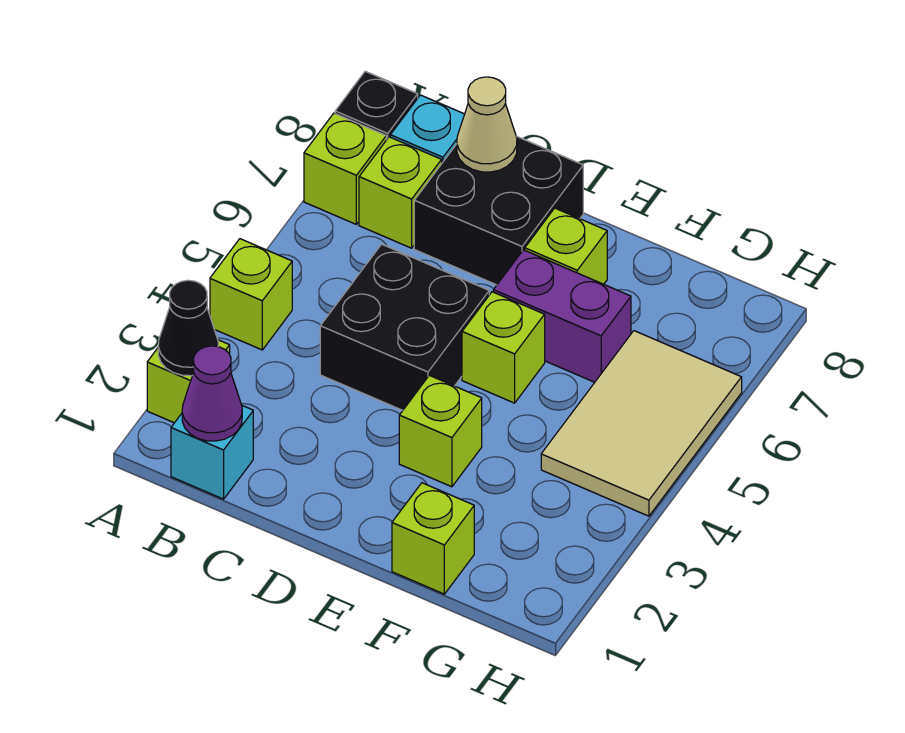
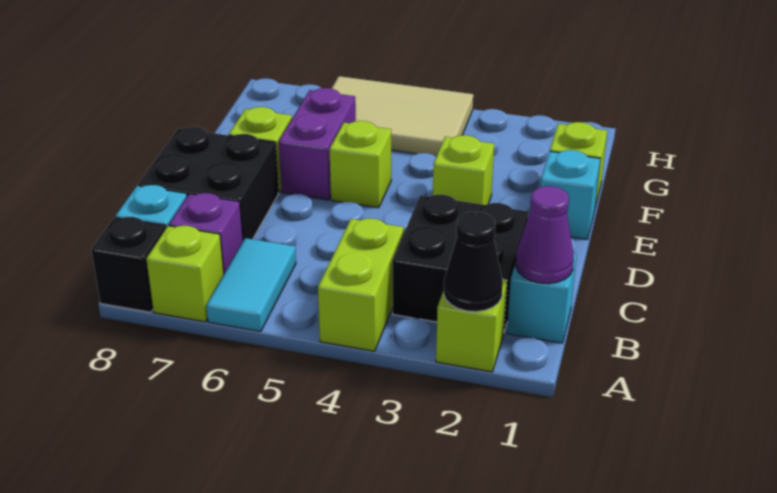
lime 1x1 brick [210,239,292,350] -> lime 1x2 brick [318,218,404,351]
none -> cyan 1x2 tile [206,238,296,331]
lime 1x1 brick [359,137,442,248] -> purple 1x1 brick [169,193,243,274]
black 2x2 brick [320,244,489,410] -> black 2x2 brick moved to [393,195,528,332]
tan 1x1 cone [457,77,517,172] -> none
none -> cyan 1x1 brick [540,150,600,239]

